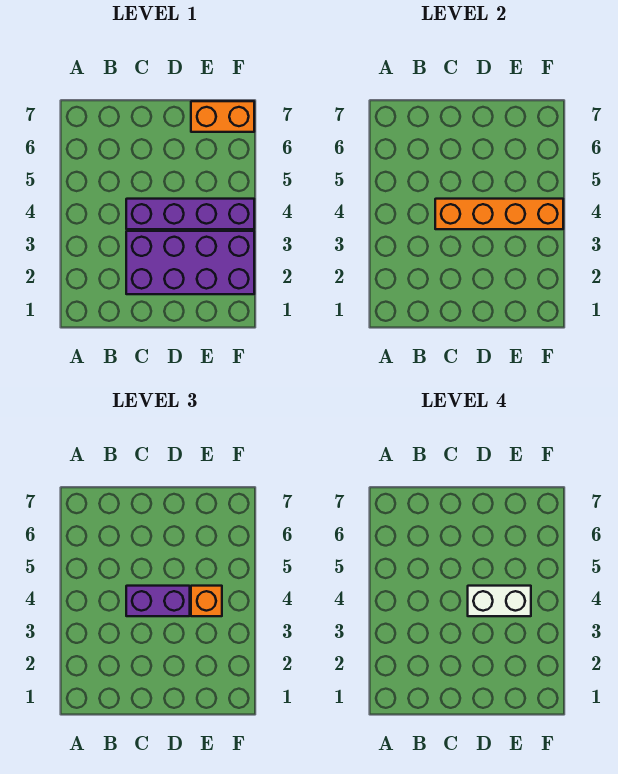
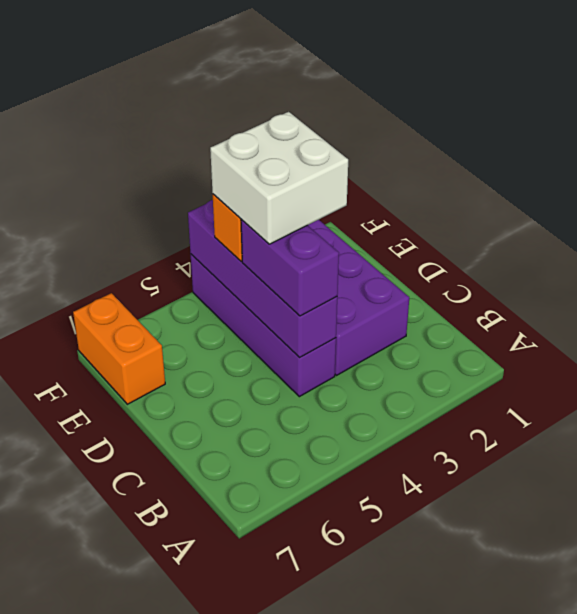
orange 1x4 brick [435,199,563,229] -> purple 1x4 brick [188,200,337,358]
white 1x2 brick [468,586,531,616] -> white 2x2 brick [210,112,348,244]

